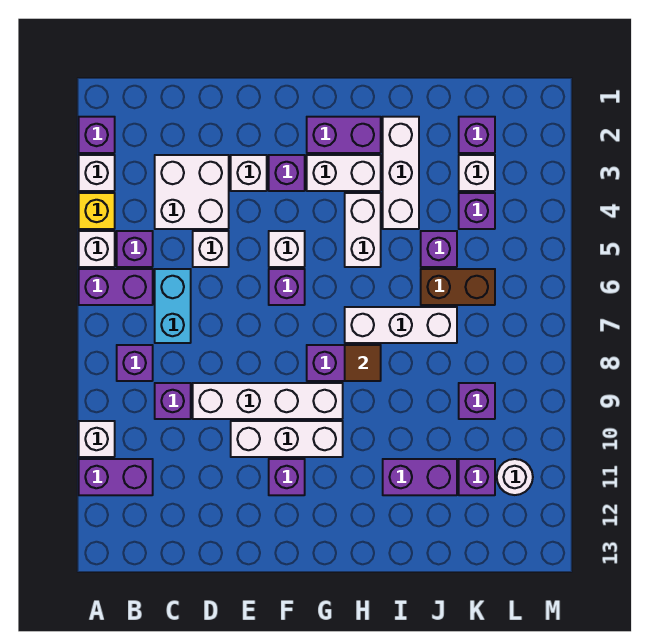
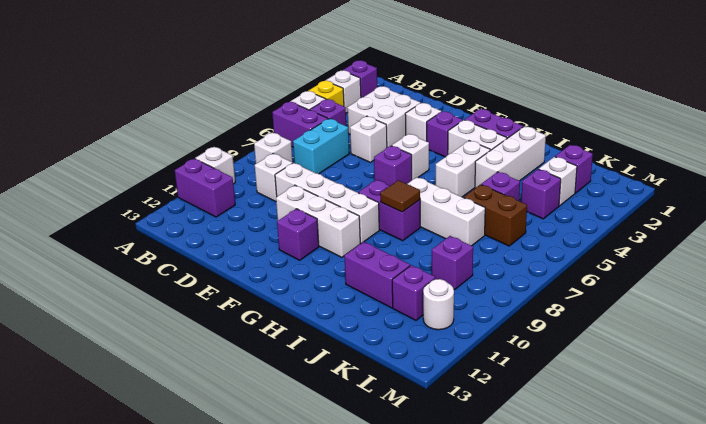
purple 1x1 brick [117,345,153,381] -> white 1x1 brick [254,132,293,164]
purple 1x1 brick [155,383,191,419] -> white 1x1 brick [255,153,292,201]

